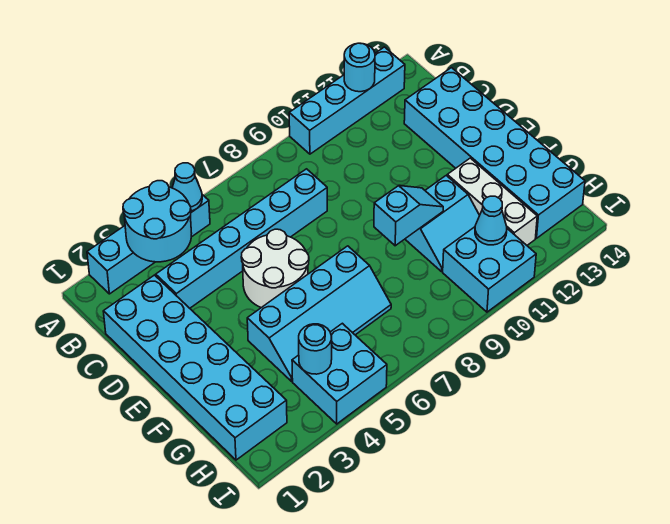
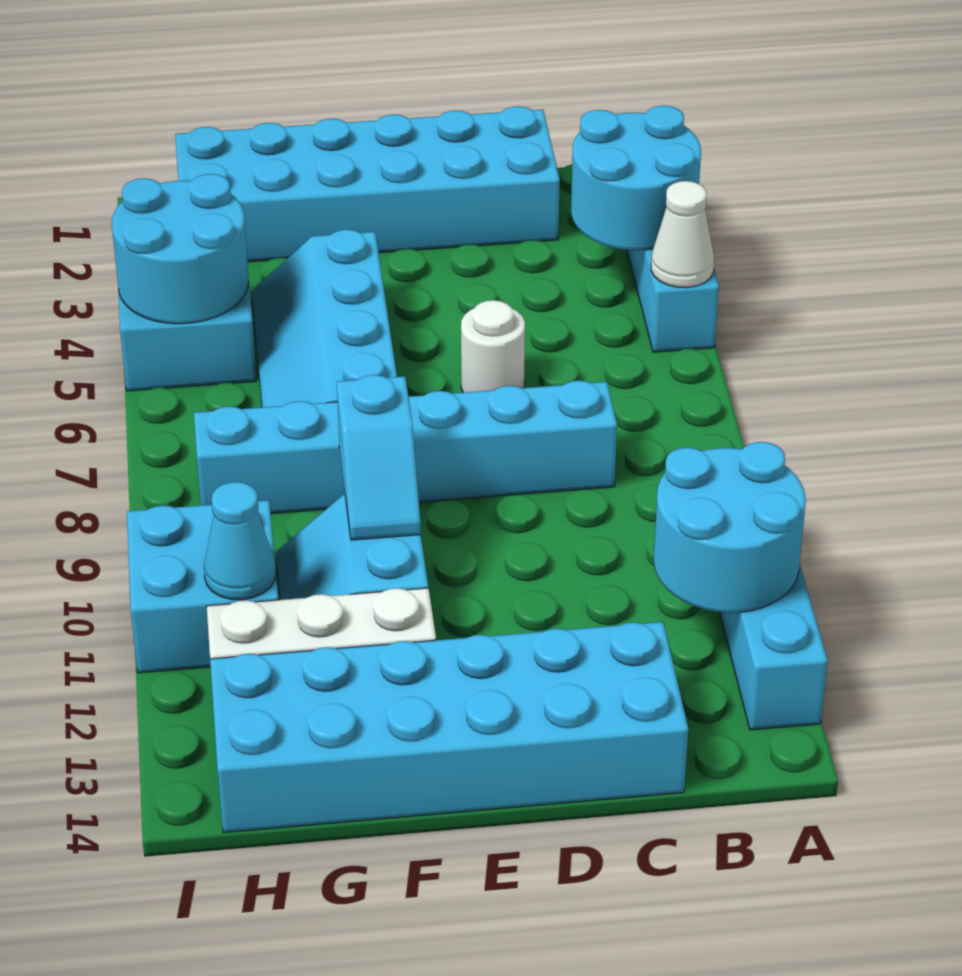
cyan 1x1 cone [172,163,202,211] -> white 1x1 cone [651,181,714,288]
cyan 1x1 round brick [344,43,375,92] -> cyan 2x2 round brick [654,442,806,613]
cyan 1x6 brick [156,169,327,308] -> cyan 1x6 brick turned to [194,381,617,514]
white 2x2 round brick [241,229,309,308] -> white 1x1 round brick [461,300,525,393]
cyan 1x1 round brick [299,324,332,374] -> cyan 2x2 round brick [112,174,249,324]

